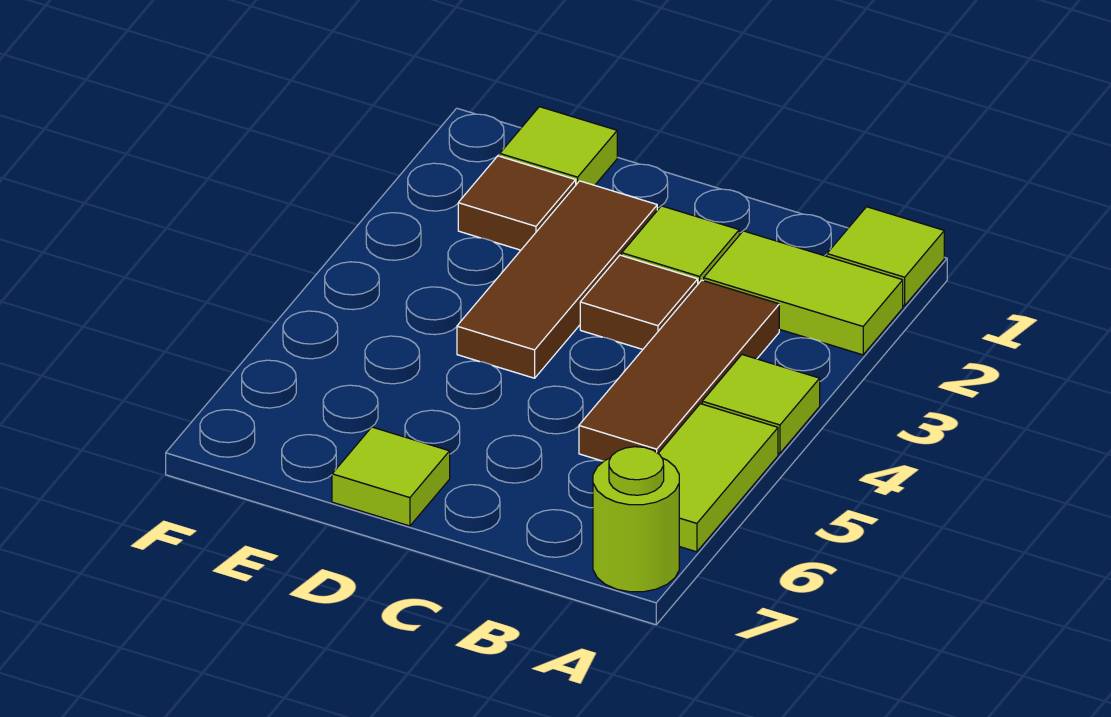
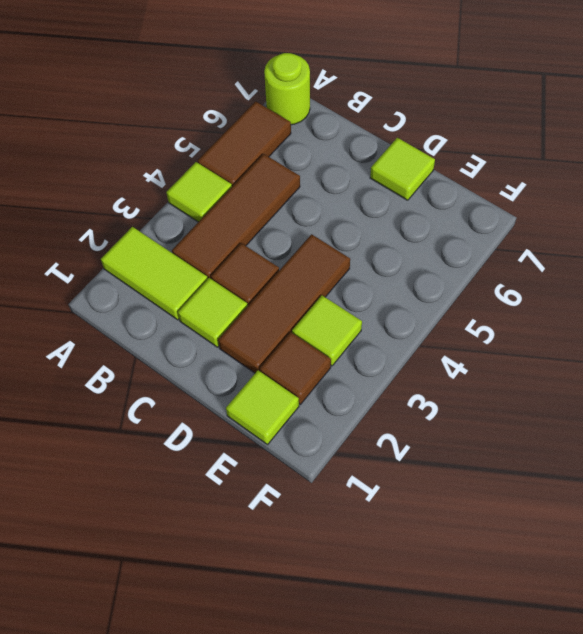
lime 1x1 tile [827,207,944,306] -> lime 1x1 tile moved to [292,296,362,366]
lime 1x2 tile [658,404,778,552] -> brown 1x2 tile [198,101,291,186]

